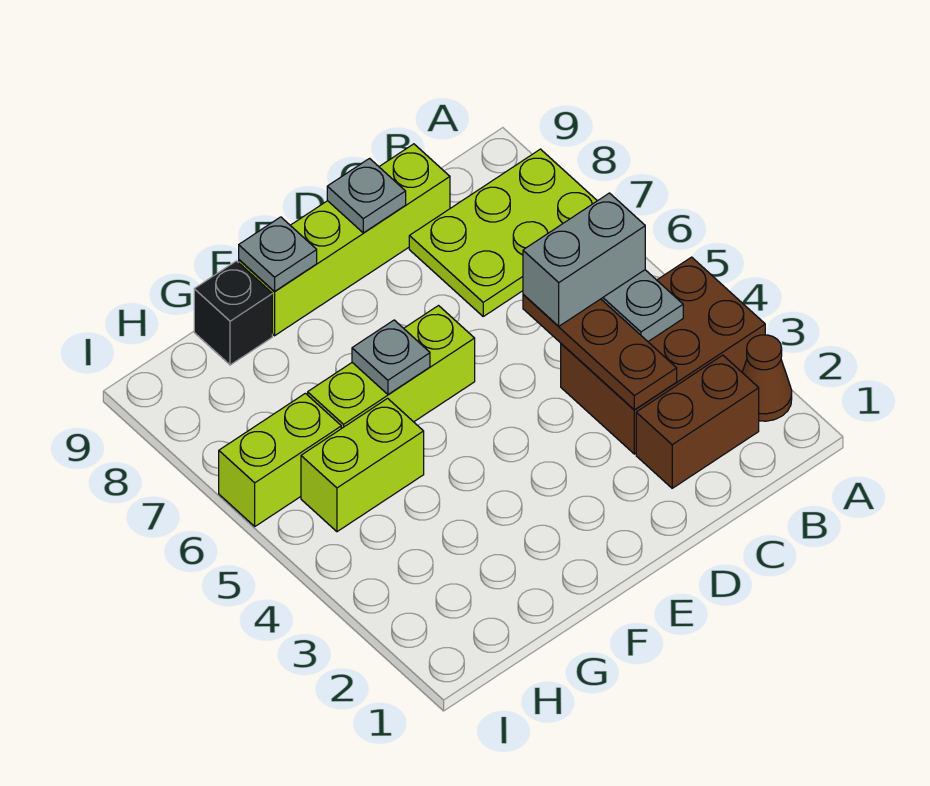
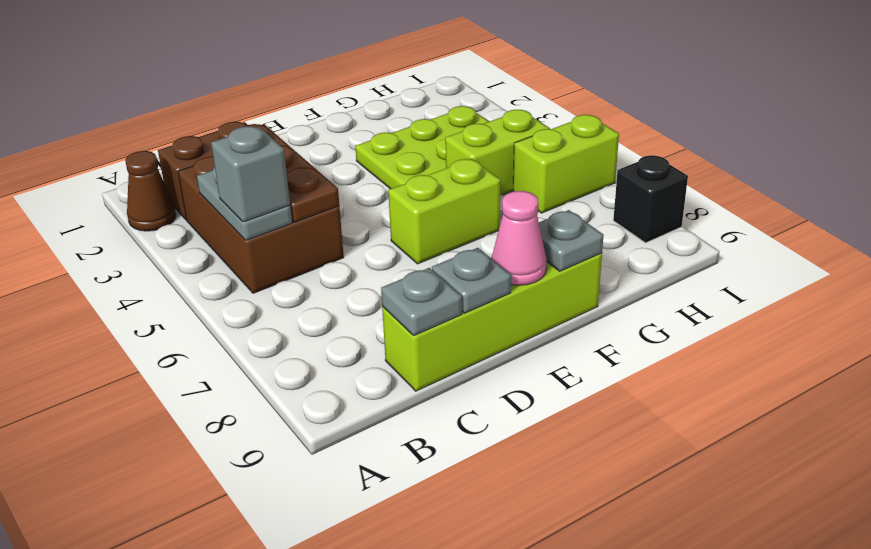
brown 2x3 brick [561,257,765,454] -> brown 2x3 brick turned to [178,157,344,293]
lime 2x3 plate [409,149,597,316] -> lime 2x3 plate moved to [355,106,489,189]
grey 1x2 brick [523,193,645,326] -> grey 1x1 brick [211,126,290,222]
lime 1x3 brick [308,306,475,429] -> lime 1x2 brick [388,159,500,264]
none -> pink 1x1 cone [491,191,547,285]
grey 1x1 plate [352,320,430,394] -> grey 1x1 plate moved to [381,268,462,336]
black 1x1 brick [194,261,272,365] -> black 1x1 brick moved to [613,155,688,243]

